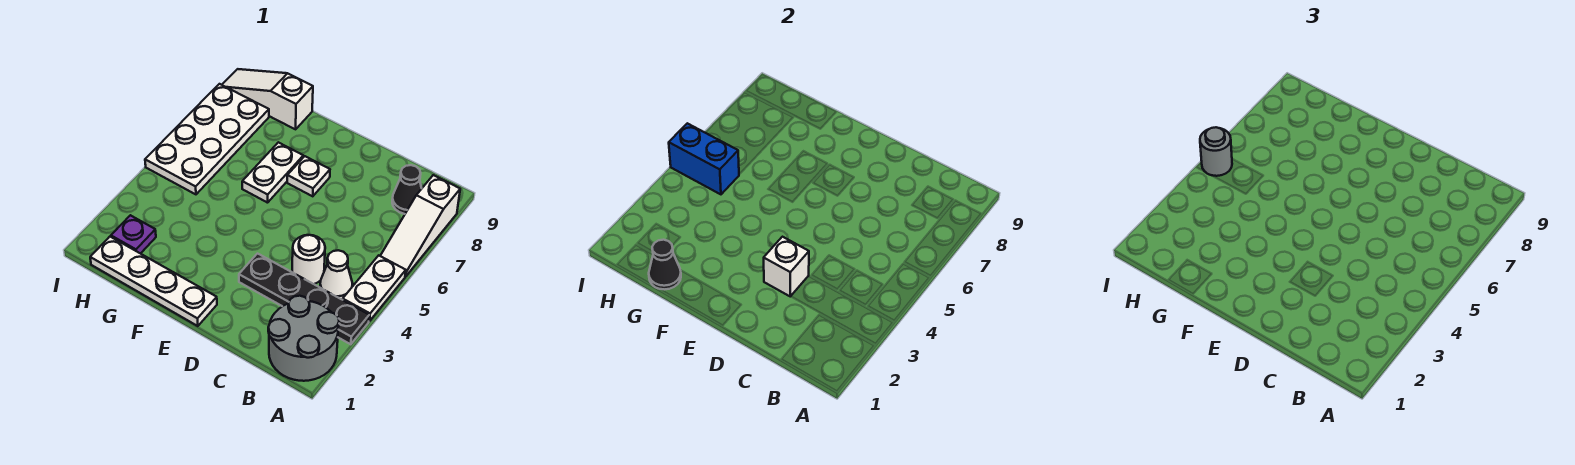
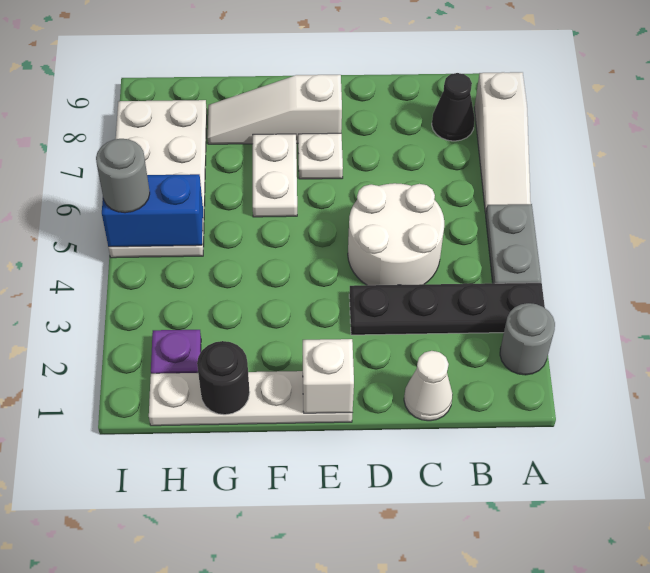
grey 2x2 round brick [268,296,339,381] -> grey 1x1 round brick [500,303,555,375]
white 1x2 plate [343,255,406,321] -> grey 1x2 plate [486,204,541,283]
white 1x1 cone [320,250,353,300] -> white 1x1 cone moved to [404,351,453,421]
white 1x1 round brick [292,235,325,284] -> white 2x2 round brick [348,183,444,285]
white 1x1 brick [764,237,809,296] -> white 1x1 brick moved to [303,339,354,413]
black 1x1 cone [649,240,681,289] -> black 1x1 round brick [197,341,250,415]
white 1x3 slope [222,69,313,129] -> white 1x3 slope moved to [208,75,342,144]

